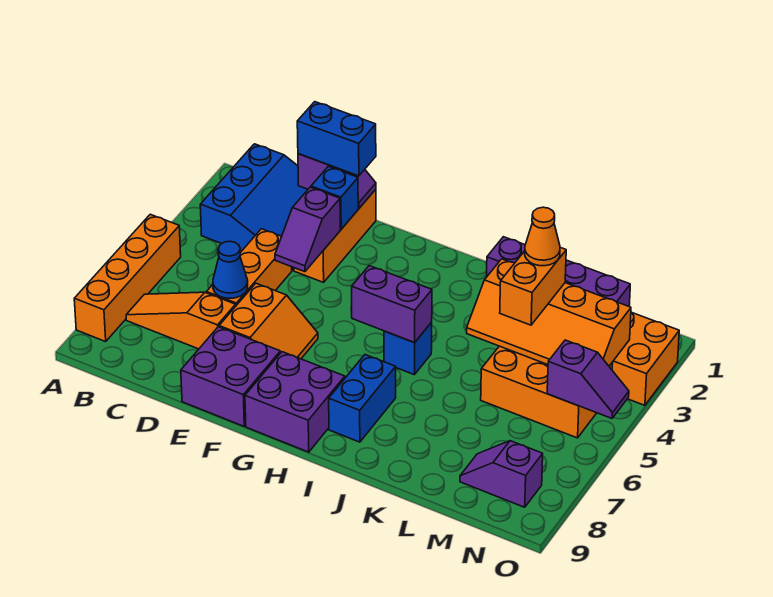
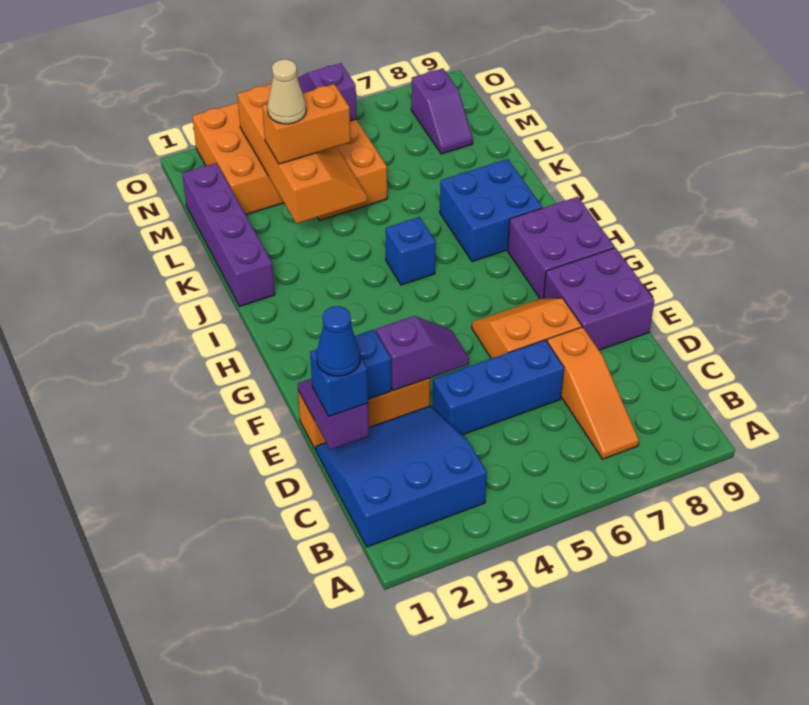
orange 1x4 brick [74,214,181,342] -> none
blue 1x2 brick [297,102,376,176] -> blue 1x1 brick [310,350,368,417]
orange 1x3 brick [206,229,292,305] -> blue 1x3 brick [433,340,564,435]
blue 1x1 cone [213,241,248,298] -> blue 1x1 cone moved to [316,306,360,376]
purple 1x2 brick [352,266,432,343] -> none
blue 1x2 brick [329,355,396,442] -> blue 2x2 brick [440,159,542,262]
orange 1x1 cone [525,207,560,266] -> tan 1x1 cone [268,59,306,124]

